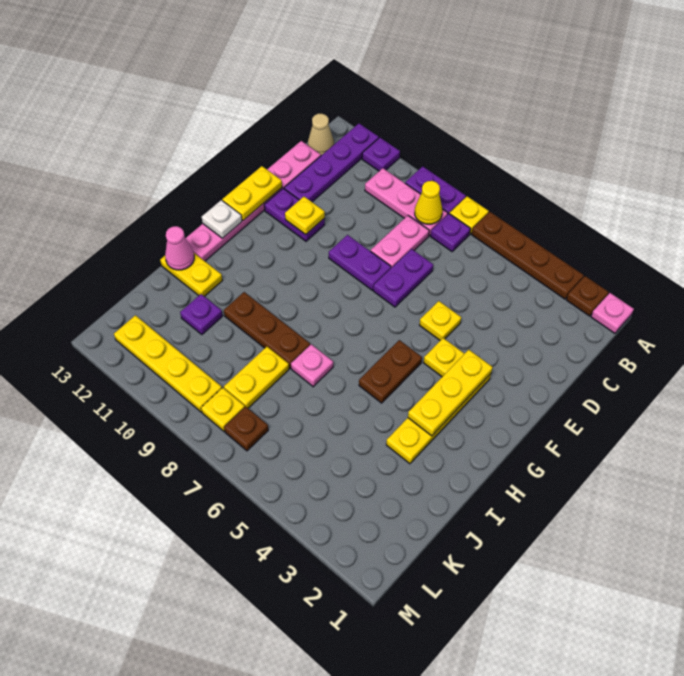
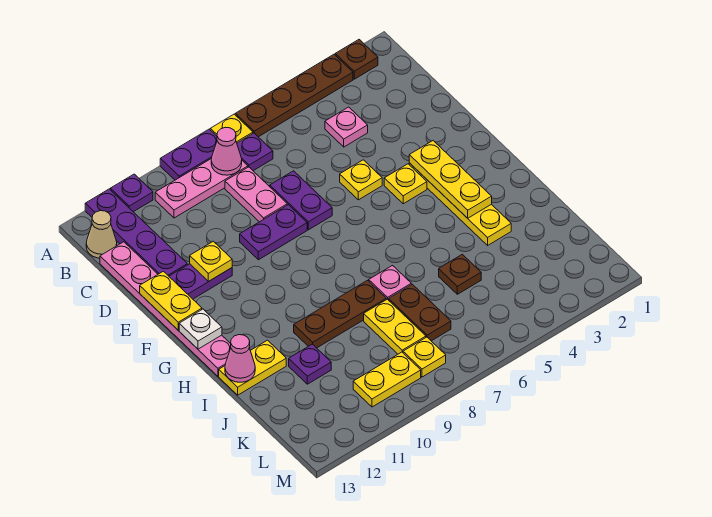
pink 1x1 plate [591,293,634,333] -> pink 1x1 plate moved to [325,107,368,147]
yellow 1x1 cone [415,181,443,224] -> pink 1x1 cone [211,127,242,175]
brown 1x2 plate [359,340,422,403] -> brown 1x2 plate moved to [389,284,451,341]
brown 1x1 plate [224,407,268,451] -> brown 1x1 plate moved to [439,254,481,294]
yellow 1x4 plate [114,315,222,412] -> yellow 1x2 plate [353,352,421,407]

